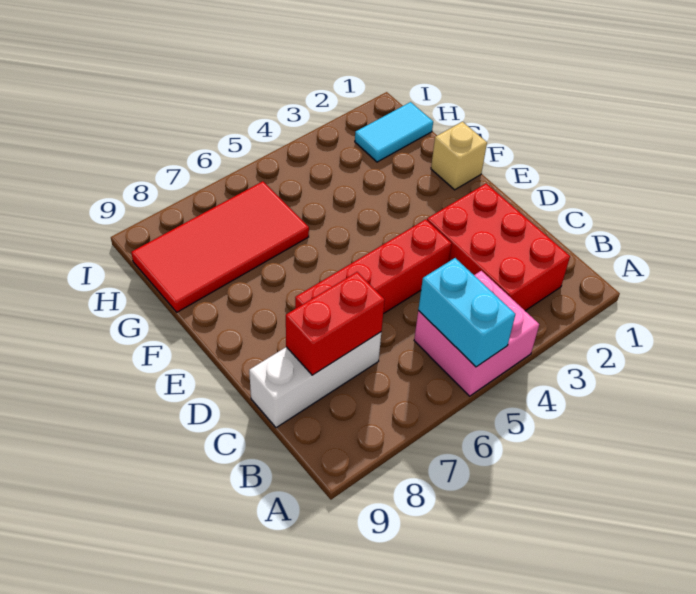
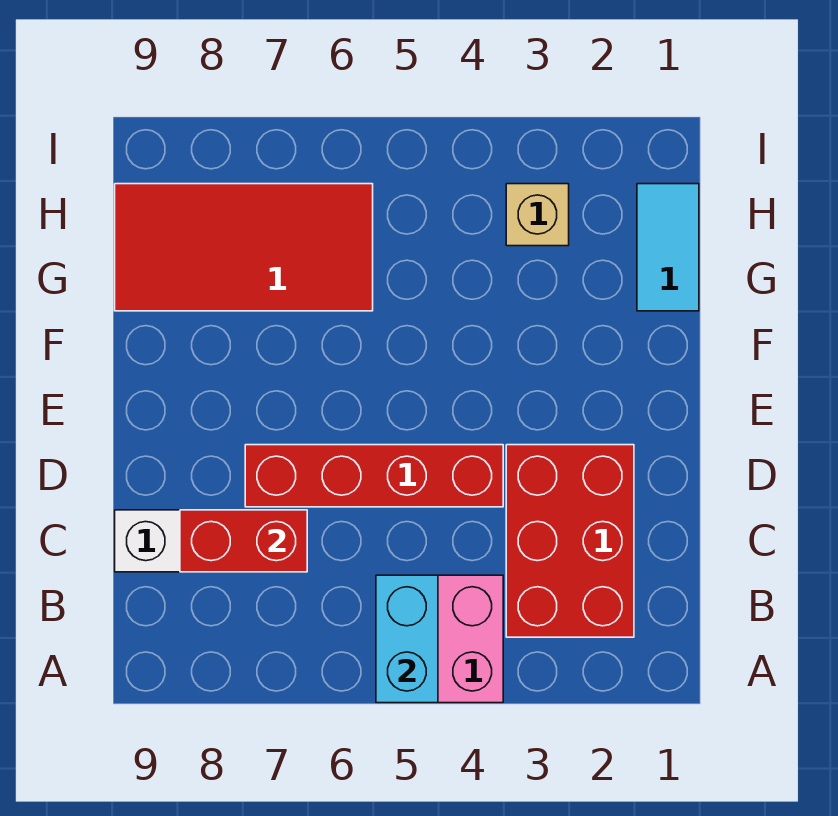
tan 1x1 brick [431,122,487,190] -> tan 1x1 brick moved to [506,184,569,246]
cyan 1x2 tile [355,102,433,162] -> cyan 1x2 tile turned to [637,184,699,311]

